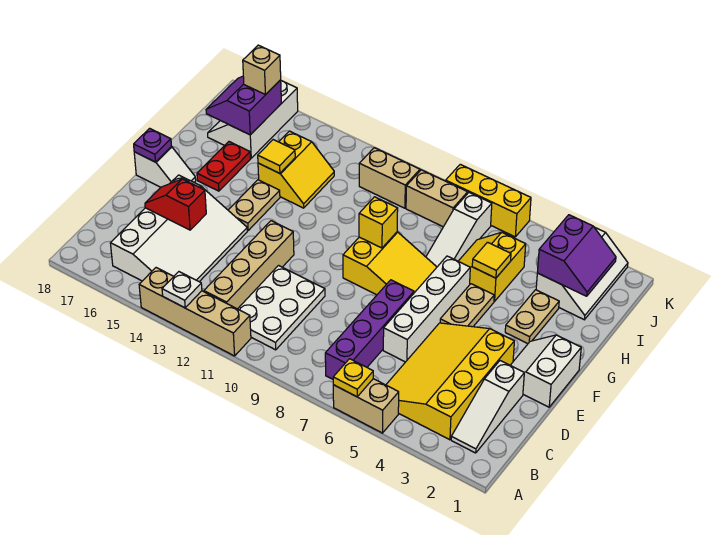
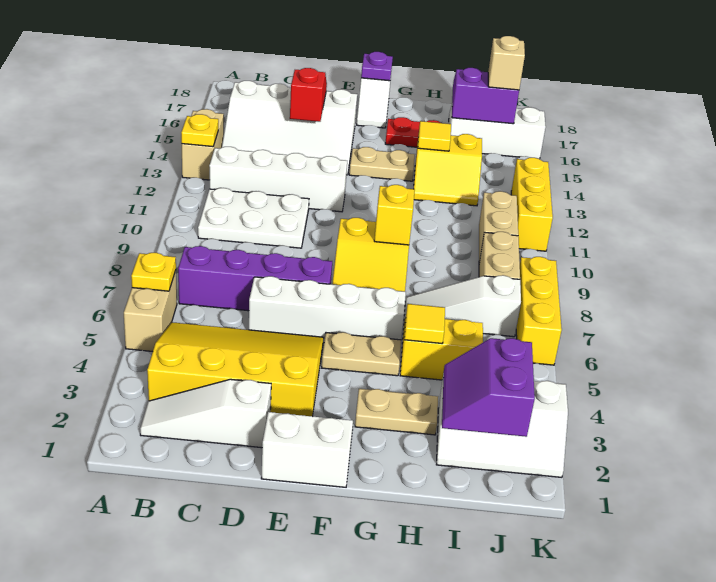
tan 1x4 brick [139,268,251,356] -> tan 1x2 brick [182,109,224,180]
white 1x1 plate [162,272,202,308] -> yellow 1x1 plate [181,114,218,147]
tan 1x4 brick [204,221,294,309] -> white 1x4 brick [209,147,347,212]
purple 2x2 slope [537,215,616,296] -> purple 2x2 slope turned to [442,338,535,437]
none -> yellow 1x3 brick [511,158,553,251]

